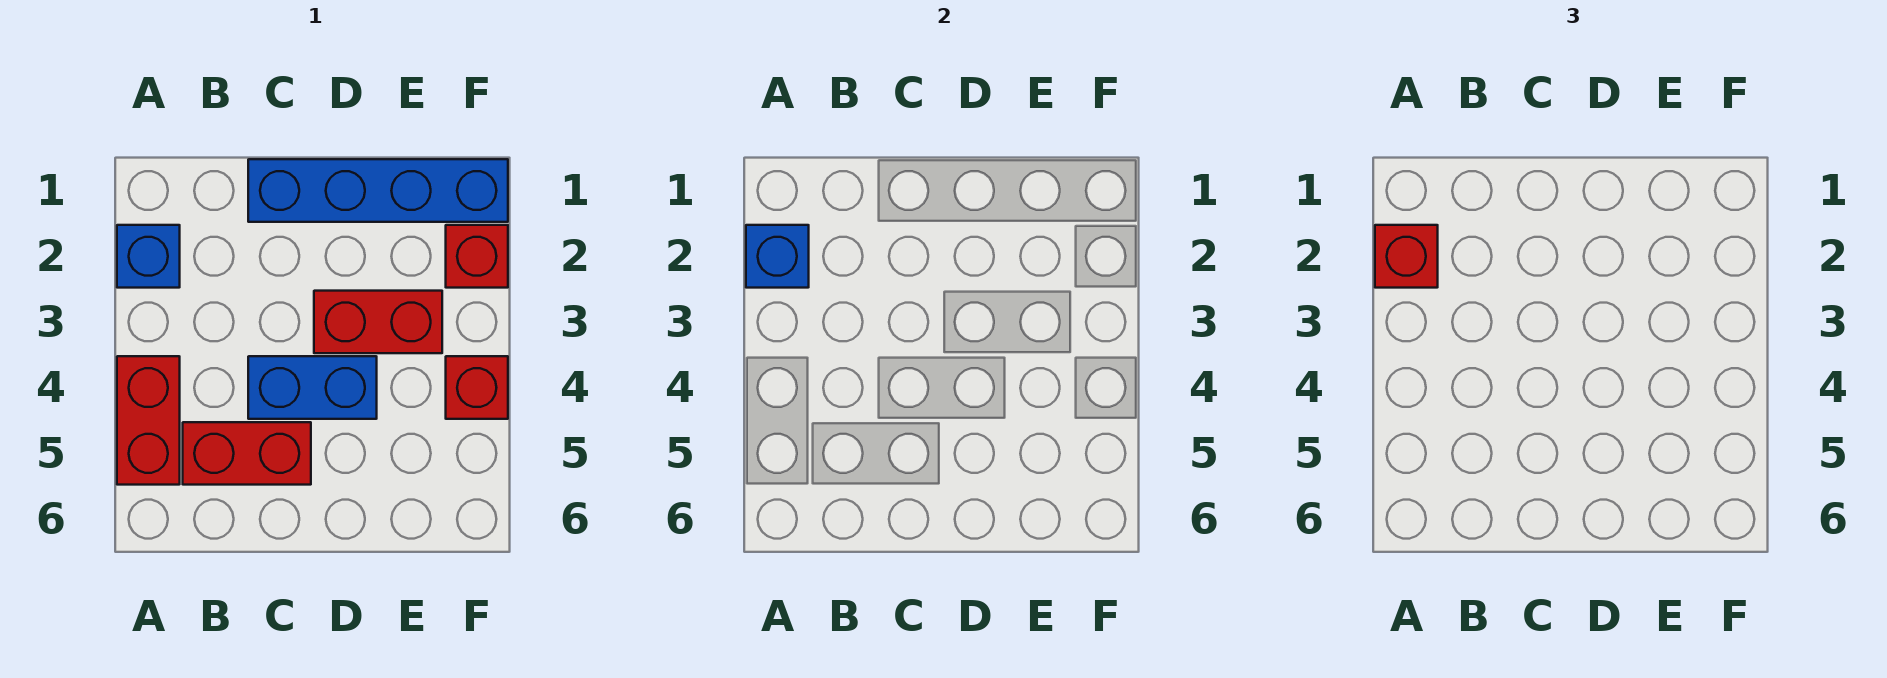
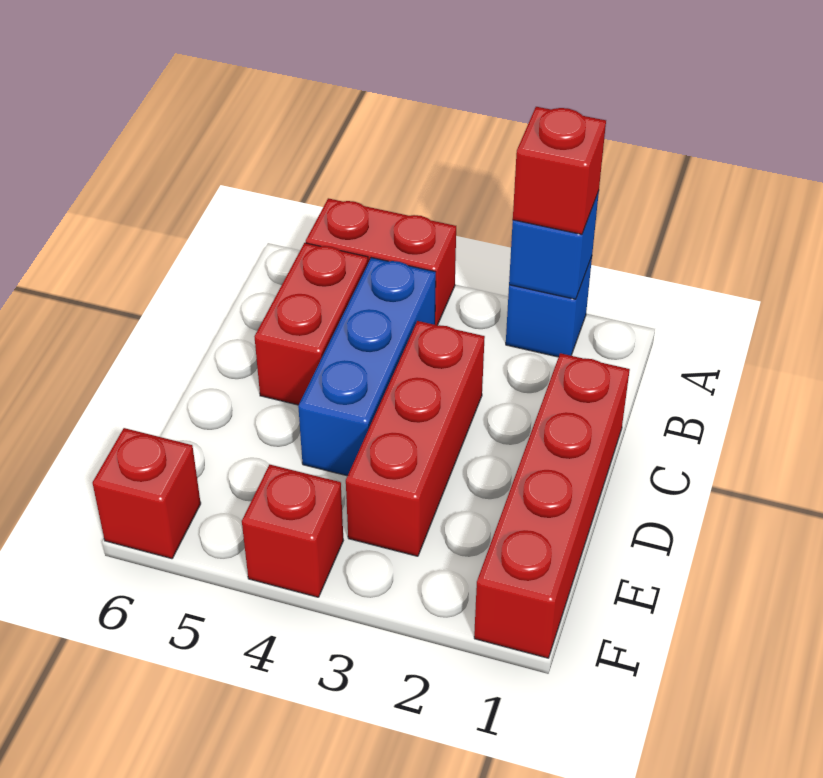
blue 1x4 brick [248,159,508,222] -> red 1x4 brick [474,353,630,658]
blue 1x2 brick [248,356,377,419] -> blue 1x3 brick [298,258,436,476]
red 1x2 brick [314,291,442,353] -> red 1x3 brick [346,321,485,556]
red 1x1 brick [446,225,508,288] -> red 1x1 brick moved to [93,428,201,559]

